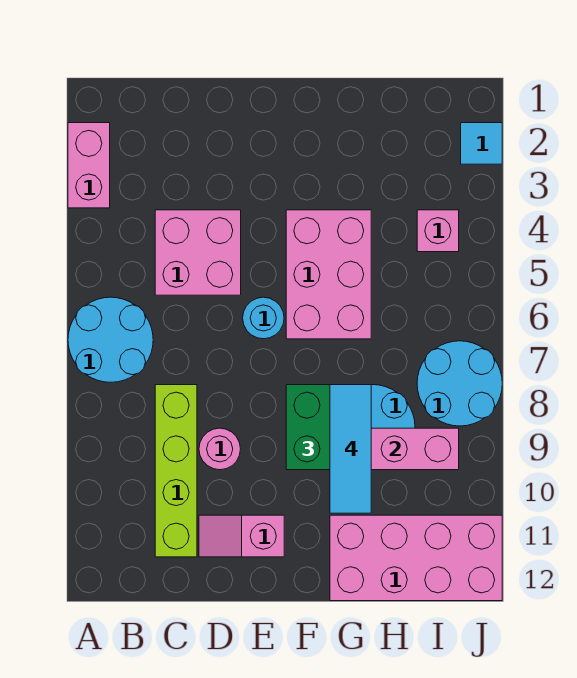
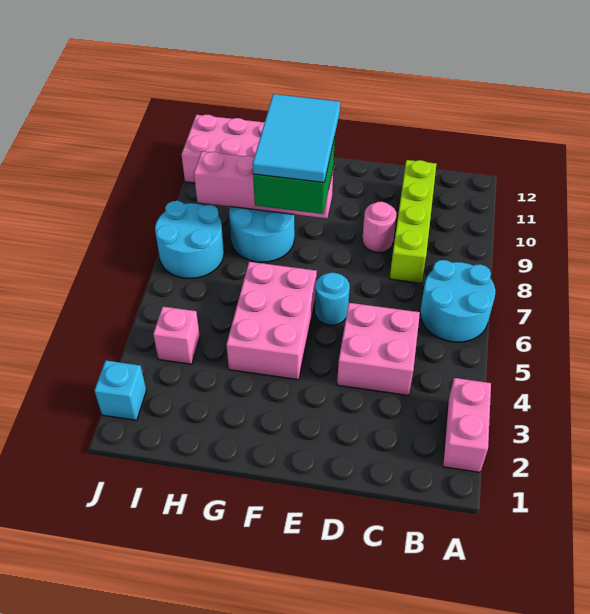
pink 1x2 slope [199,515,284,557] -> none
cyan 1x3 tile [330,385,371,513] -> cyan 2x3 tile [253,94,340,183]
cyan 1x1 tile [461,123,502,164] -> cyan 1x1 brick [94,360,146,420]

